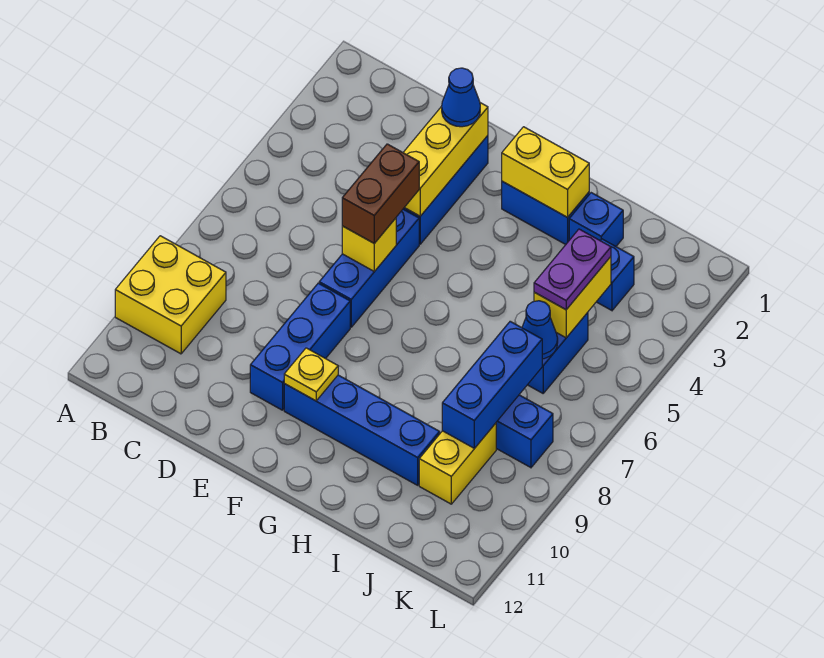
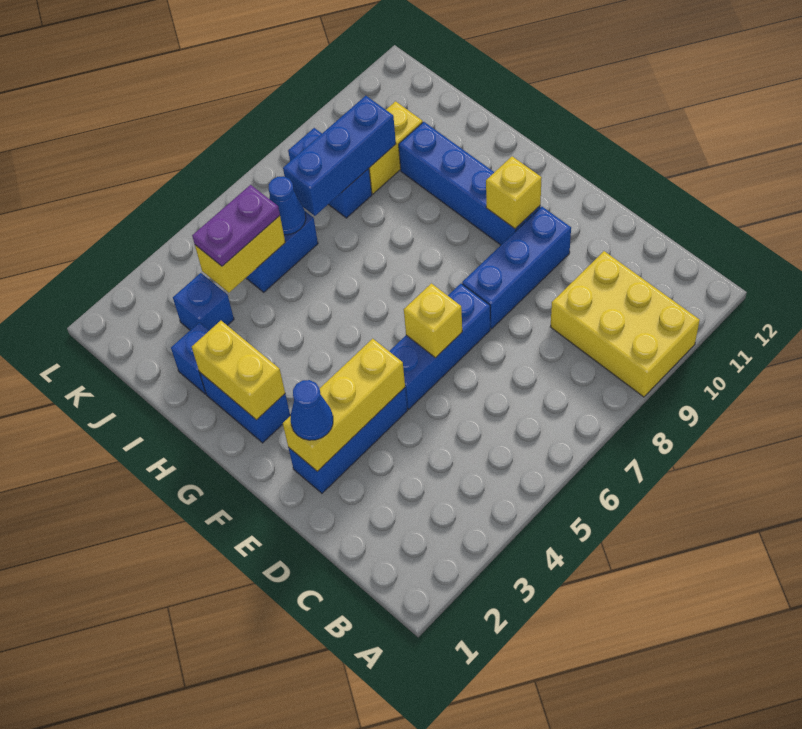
yellow 2x2 brick [115,236,226,354] -> yellow 2x3 brick [551,251,700,397]
brown 1x2 brick [342,144,419,243] -> none
yellow 1x1 plate [284,348,338,401] -> yellow 1x1 brick [486,156,542,229]

